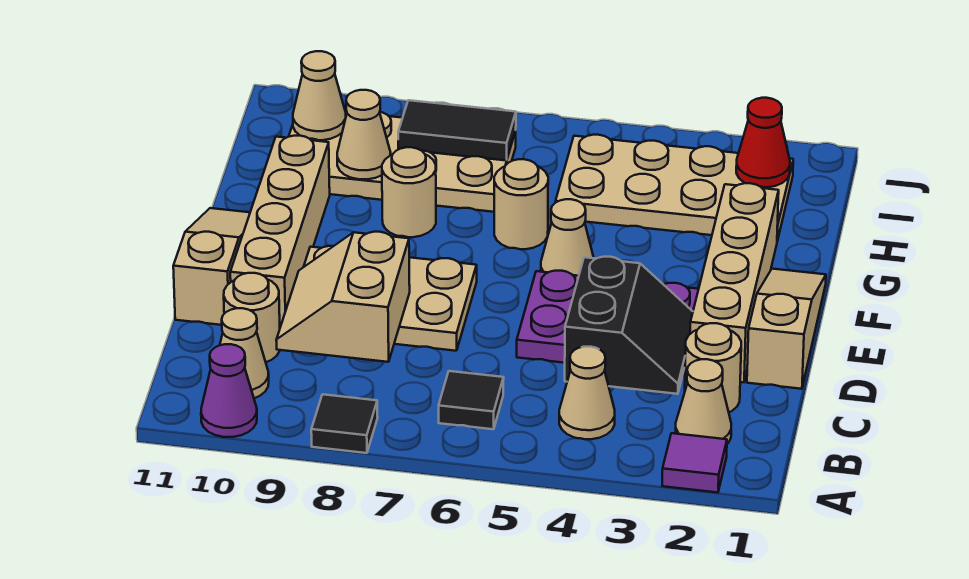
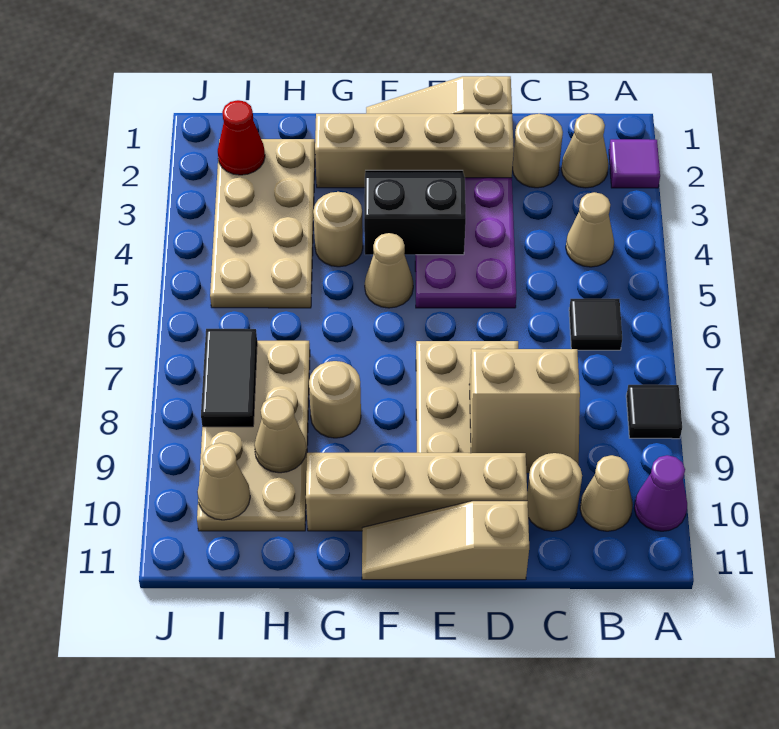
black 2x2 slope [565,257,693,394] -> black 2x2 slope moved to [364,170,466,255]
tan 1x1 round brick [494,159,548,249] -> tan 1x1 round brick moved to [313,192,363,267]

